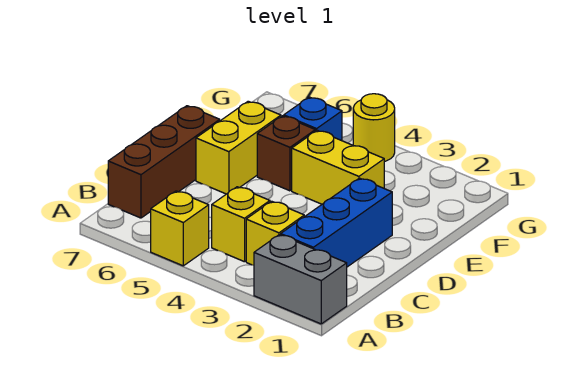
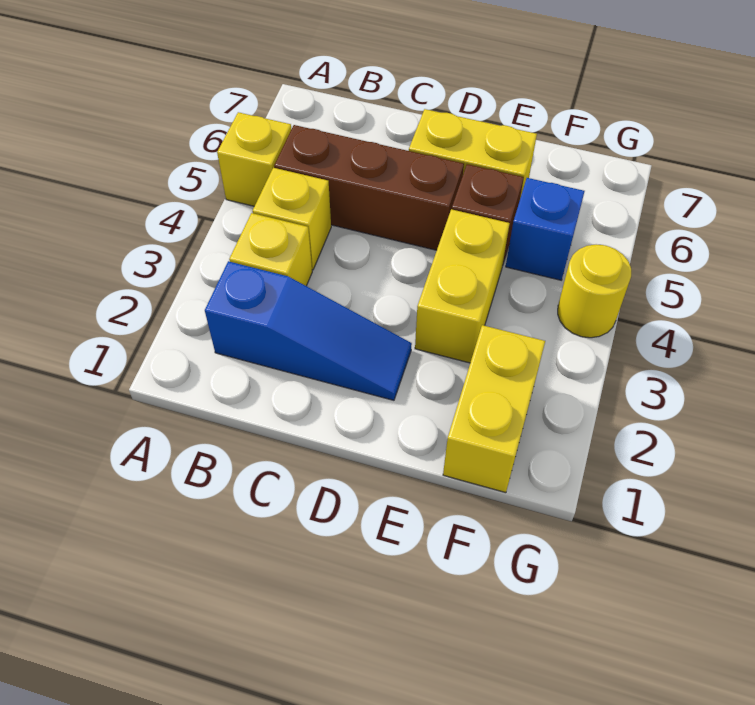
grey 1x2 brick [254,235,347,324] -> none
blue 1x3 brick [281,178,392,267] -> blue 1x3 slope [205,261,412,400]
brown 1x3 brick [108,106,220,218] -> brown 1x3 brick moved to [274,125,464,250]
none -> yellow 1x2 brick [443,325,545,493]

